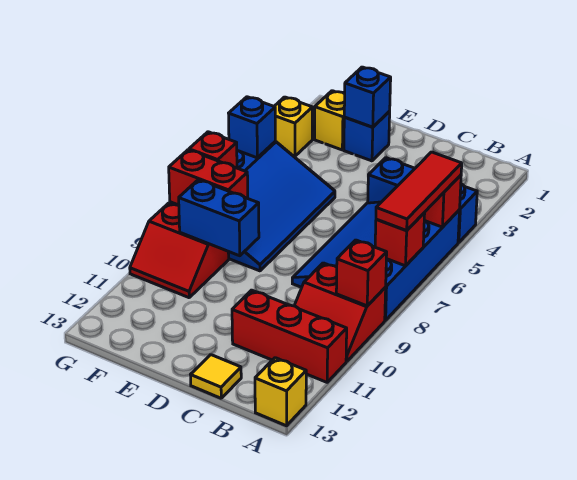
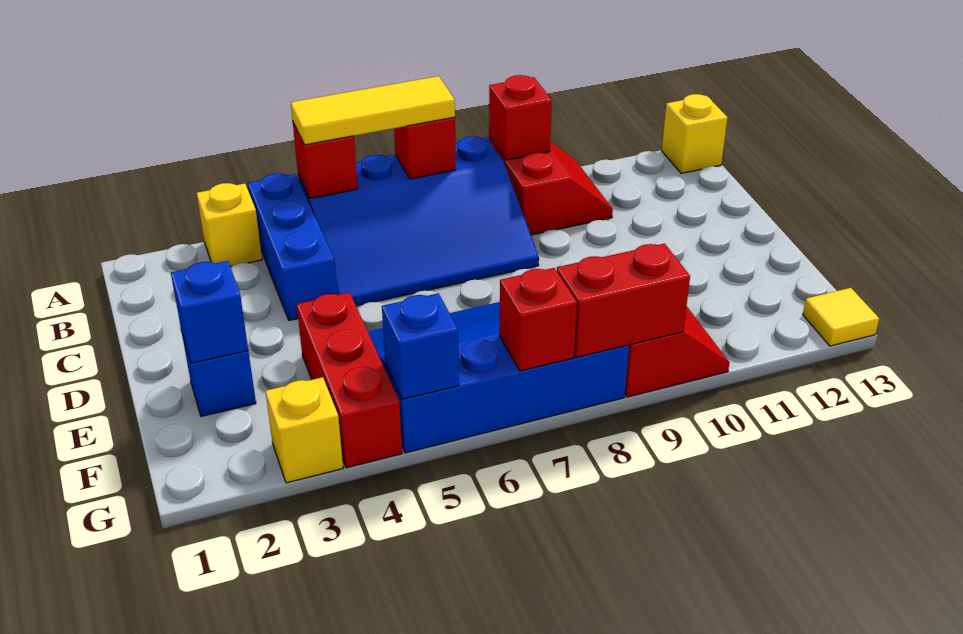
red 1x3 tile [376,152,462,231] -> yellow 1x3 tile [291,76,455,145]
red 1x3 brick [232,290,347,382] -> red 1x3 brick moved to [297,293,402,468]
yellow 1x1 tile [191,355,241,398] -> yellow 1x1 tile moved to [803,288,879,346]
blue 1x2 brick [179,180,259,256] -> none
yellow 1x1 brick [314,91,345,150] -> yellow 1x1 brick moved to [197,183,262,266]
red 1x2 brick [169,150,248,205] -> red 1x2 brick turned to [557,244,690,357]

